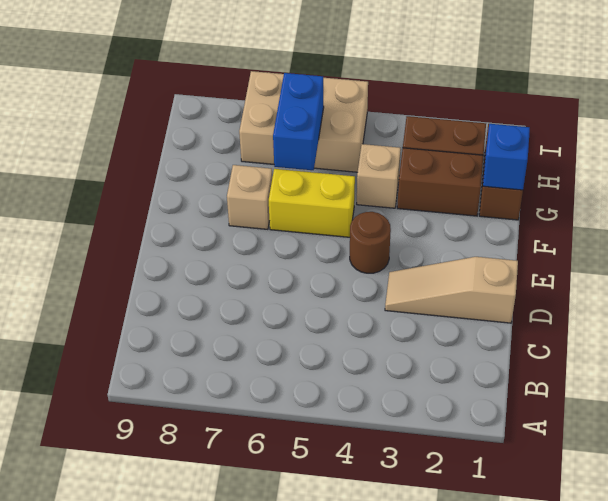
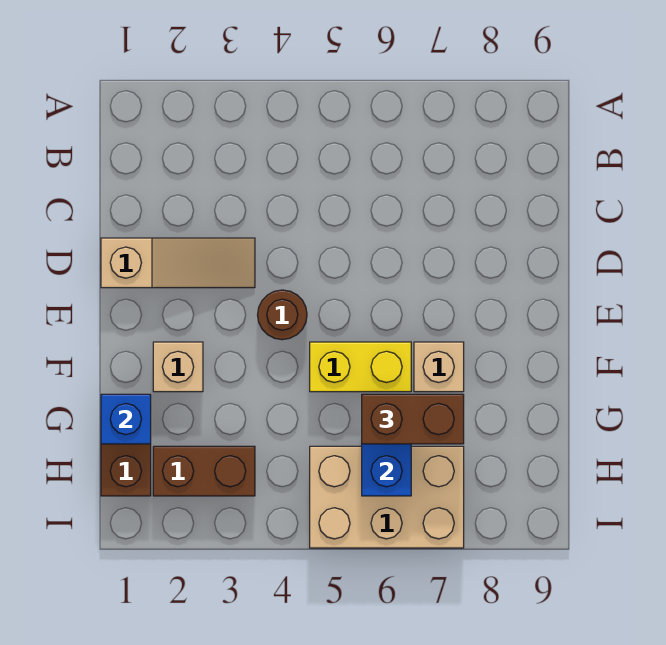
brown 1x2 brick [397,148,483,216] -> brown 1x2 brick moved to [362,394,464,444]
tan 1x1 brick [357,144,401,208] -> tan 1x1 brick moved to [153,342,203,392]

